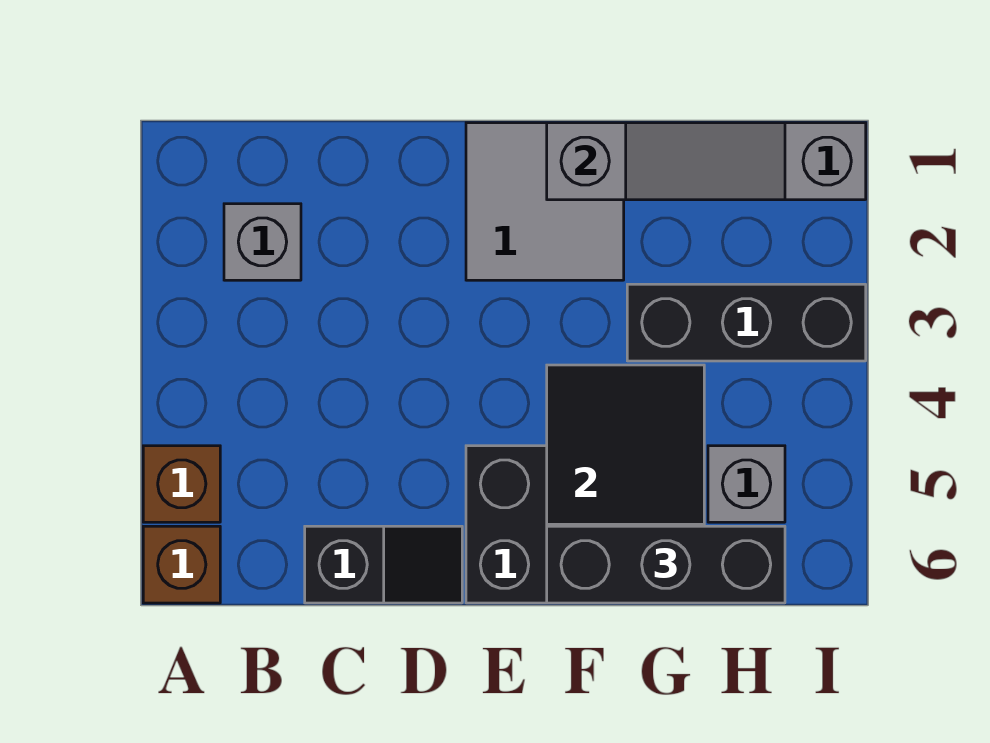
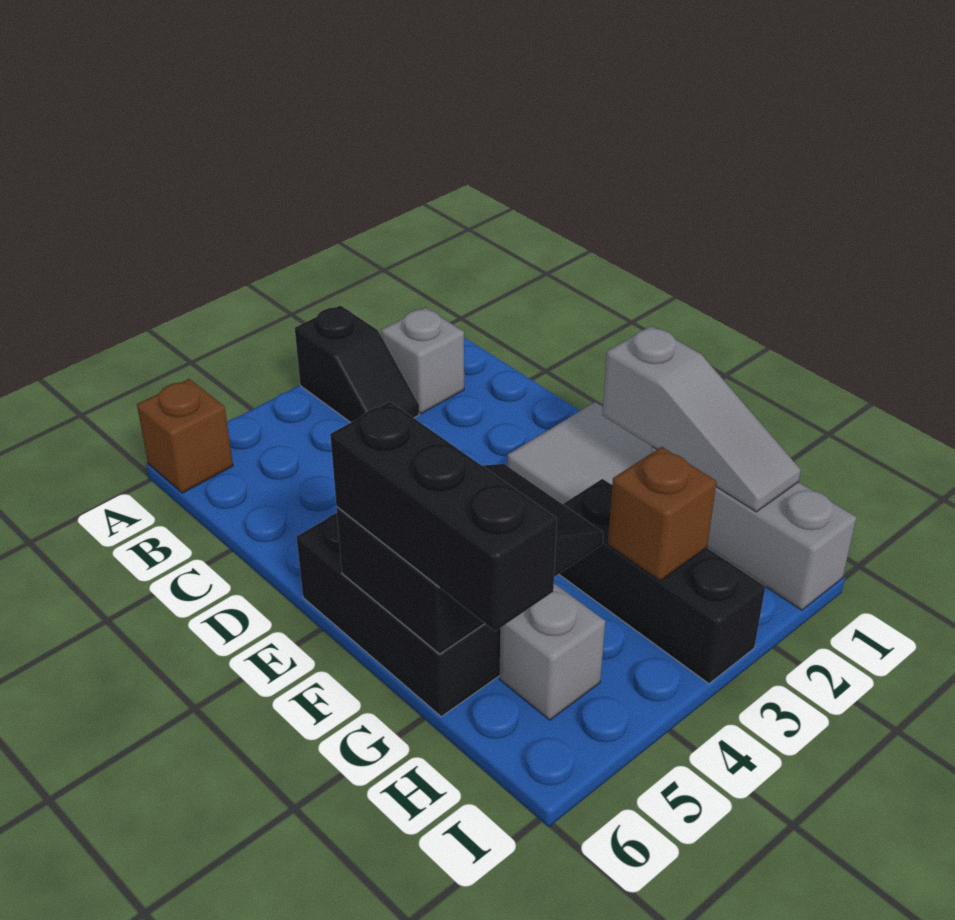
brown 1x1 brick [143,446,220,522] -> brown 1x1 brick moved to [608,447,717,581]
black 1x2 slope [305,526,462,603] -> black 1x2 slope moved to [295,305,419,422]

